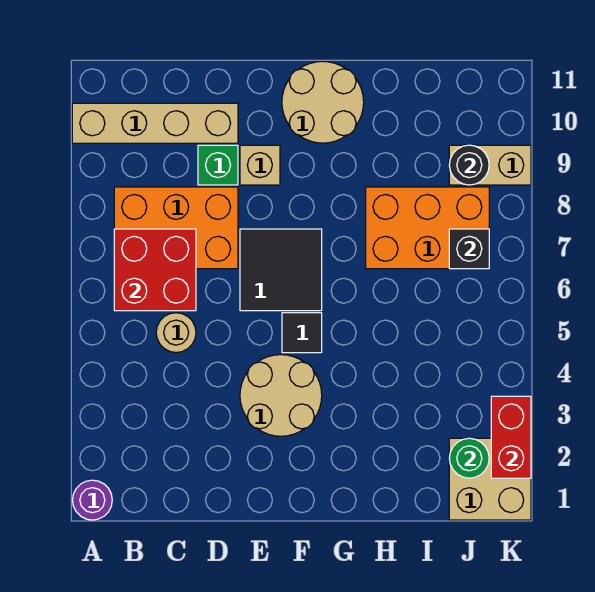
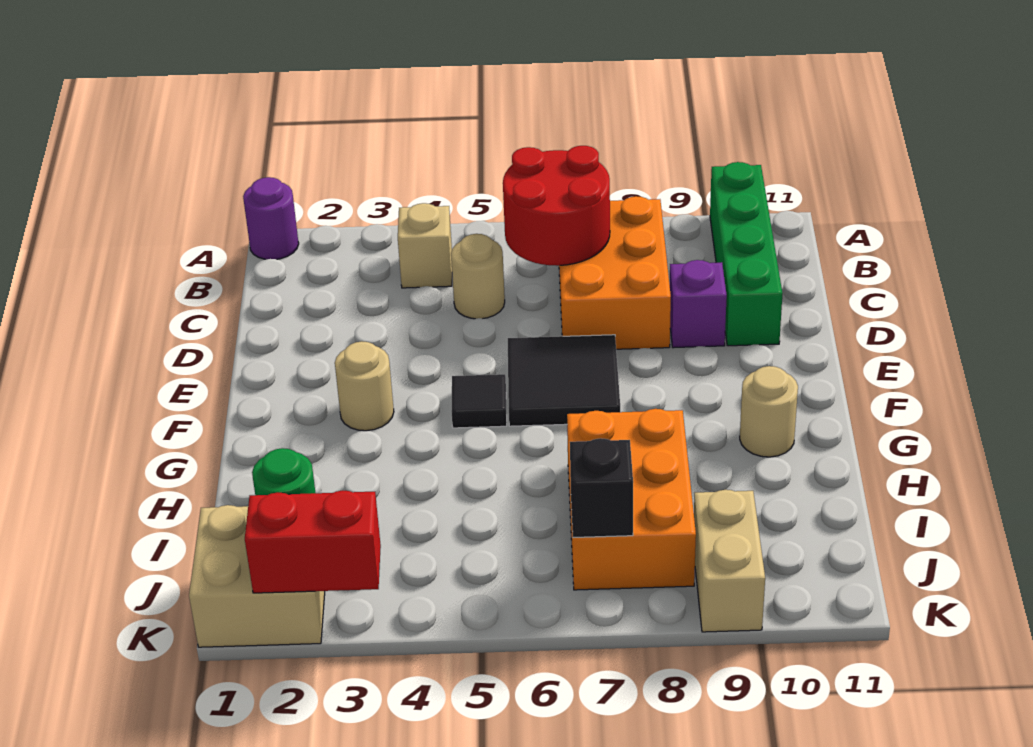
tan 1x4 brick [72,103,238,143] -> green 1x4 brick [710,162,783,346]
red 2x2 brick [114,229,196,311] -> red 2x2 round brick [503,146,610,266]
green 1x1 brick [198,145,238,185] -> purple 1x1 brick [670,260,727,348]
tan 2x2 round brick [240,355,322,436] -> tan 1x1 round brick [335,341,394,431]
tan 1x1 brick [240,145,280,185] -> tan 1x1 brick moved to [398,203,452,288]
tan 2x2 round brick [282,61,364,143] -> tan 1x1 round brick [740,366,798,457]
black 1x1 round brick [449,145,489,185] -> none

